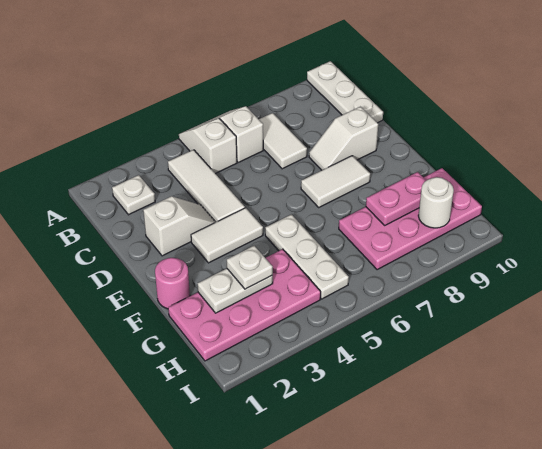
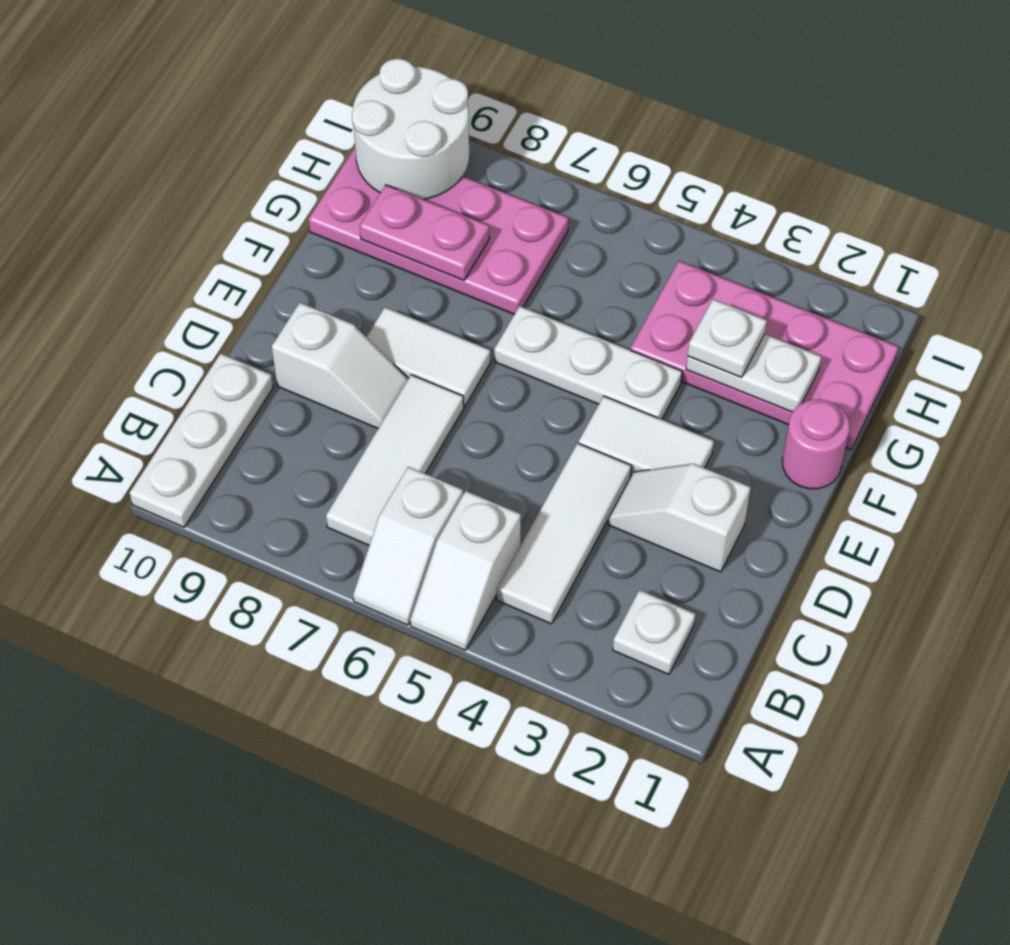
white 1x2 tile [259,113,307,169] -> white 1x3 tile [326,375,464,545]
white 1x3 plate [265,215,349,299] -> white 1x3 plate turned to [494,306,682,419]
white 1x1 round brick [418,177,454,228] -> white 2x2 round brick [352,59,469,199]

